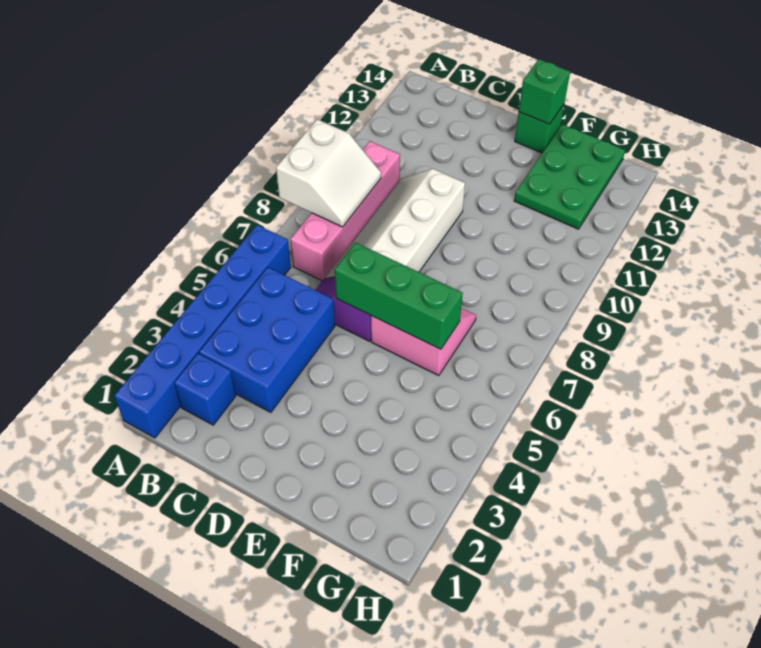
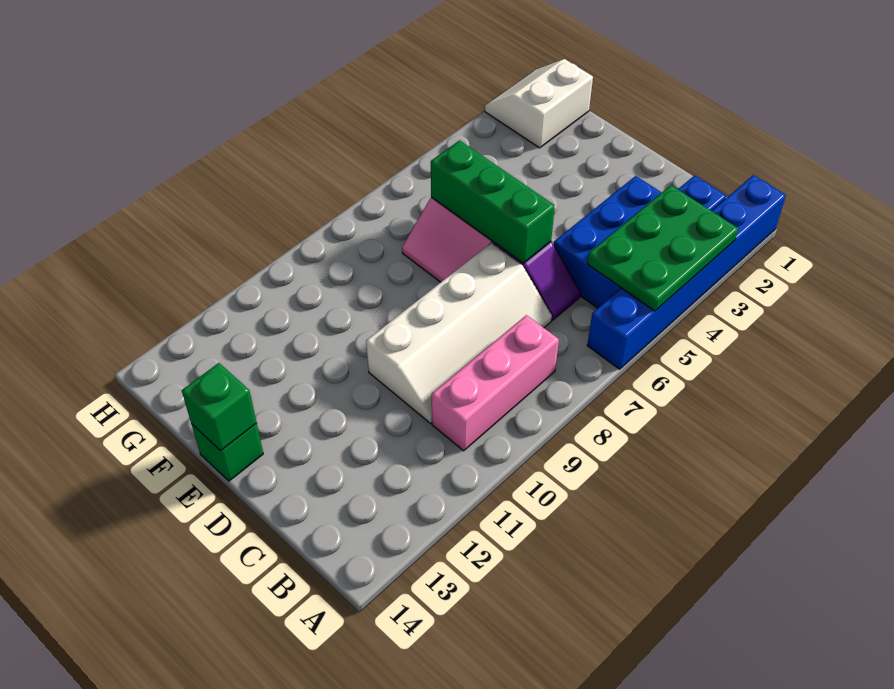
white 2x2 slope [276,119,381,227] -> white 2x2 slope moved to [485,59,593,148]
pink 1x4 brick [291,141,400,281] -> pink 1x3 brick [432,315,559,451]
green 2x3 plate [514,124,625,229] -> green 2x3 plate moved to [587,185,738,311]

